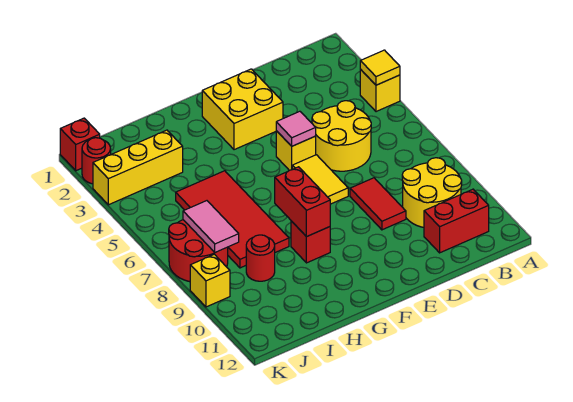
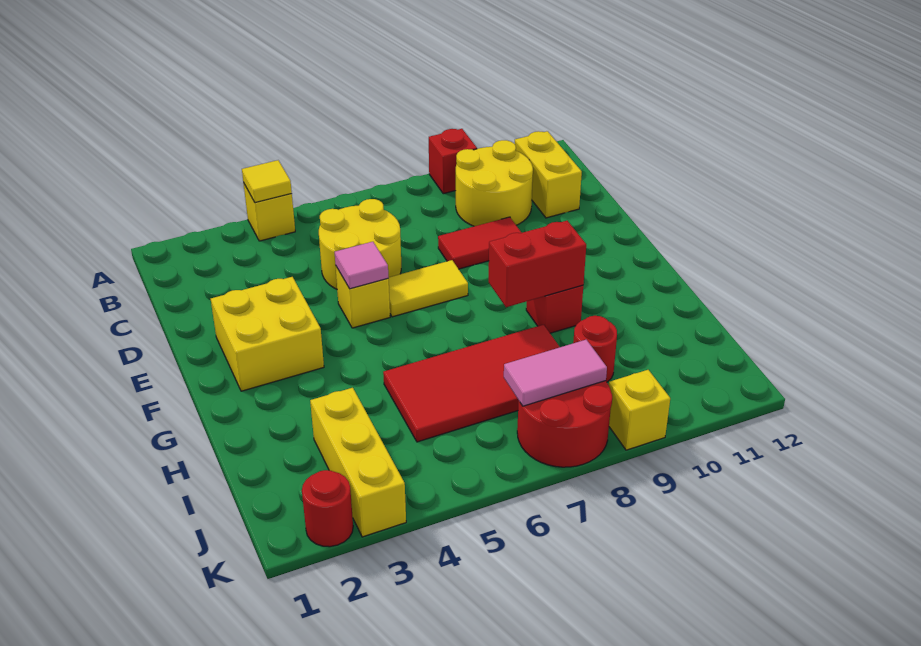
red 1x2 brick [424,189,489,253] -> yellow 1x2 brick [515,131,582,218]
red 1x1 brick [60,118,100,171] -> red 1x1 brick moved to [429,129,477,194]

